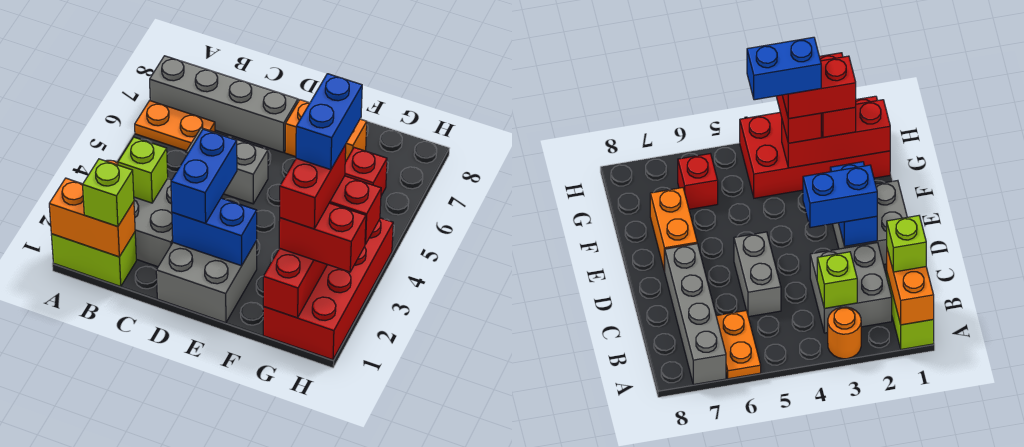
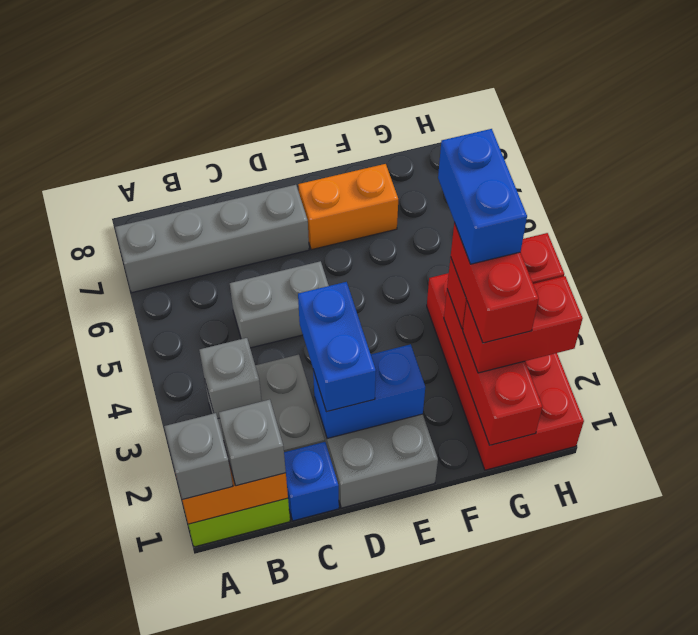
none -> grey 1x1 brick [164,413,233,500]
orange 1x1 round brick [828,307,861,359] -> none
orange 1x2 plate [135,101,215,151] -> none
lime 1x1 brick [83,159,134,227] -> grey 1x1 brick [219,400,286,486]
lime 1x1 brick [118,137,168,203] -> grey 1x1 brick [199,338,262,418]
none -> blue 1x1 brick [284,442,339,521]
red 1x1 brick [345,148,387,196] -> none

